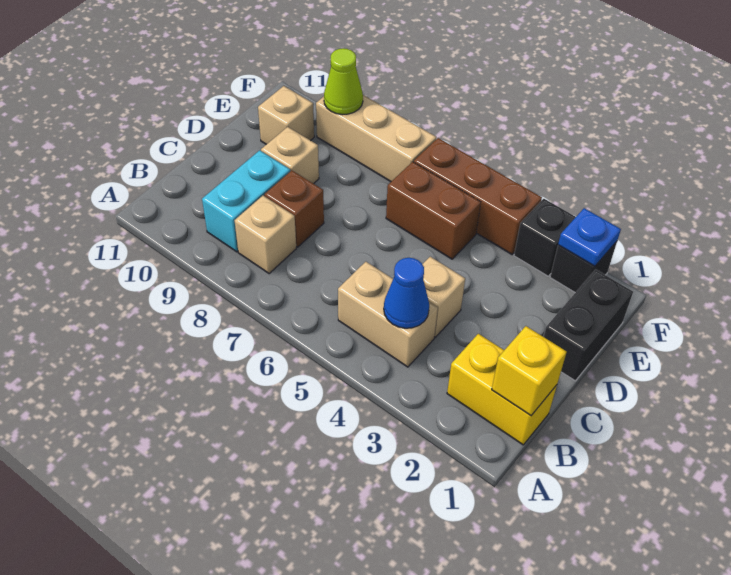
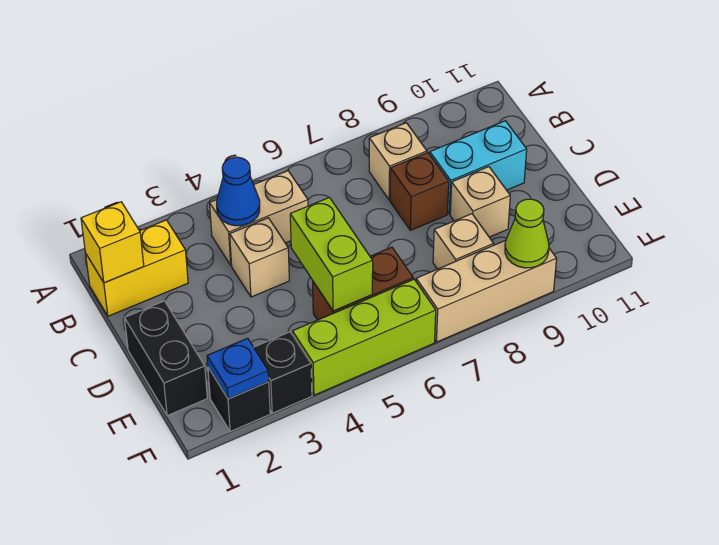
cyan 1x2 brick [202,150,290,252] -> cyan 1x2 brick turned to [430,121,527,214]
none -> lime 1x2 brick [290,197,373,311]
tan 1x1 brick [258,86,314,144] -> tan 1x1 brick moved to [433,214,494,269]
brown 1x3 brick [414,138,542,254] -> lime 1x3 brick [293,279,436,395]

